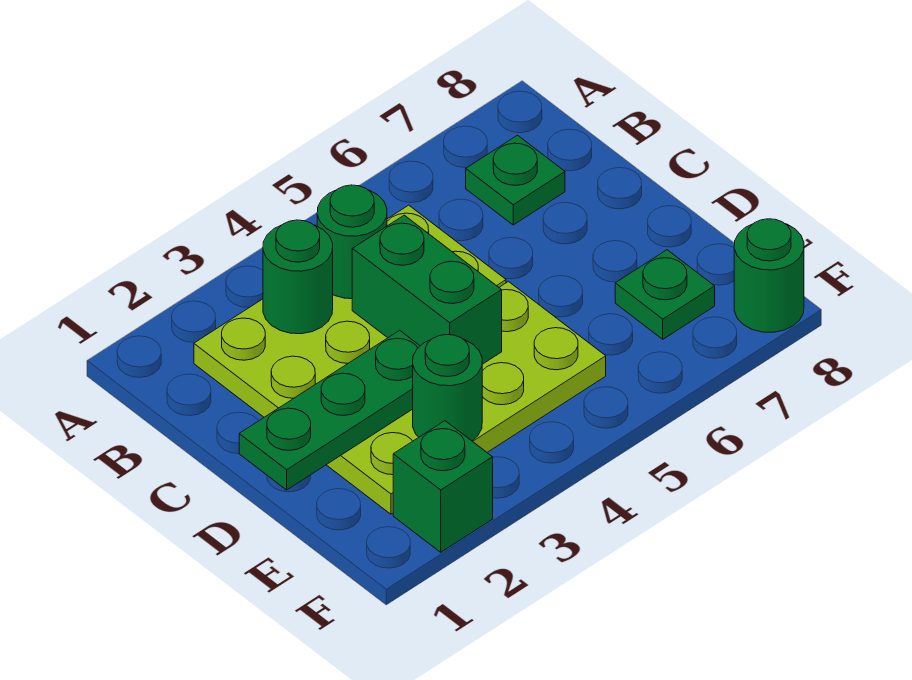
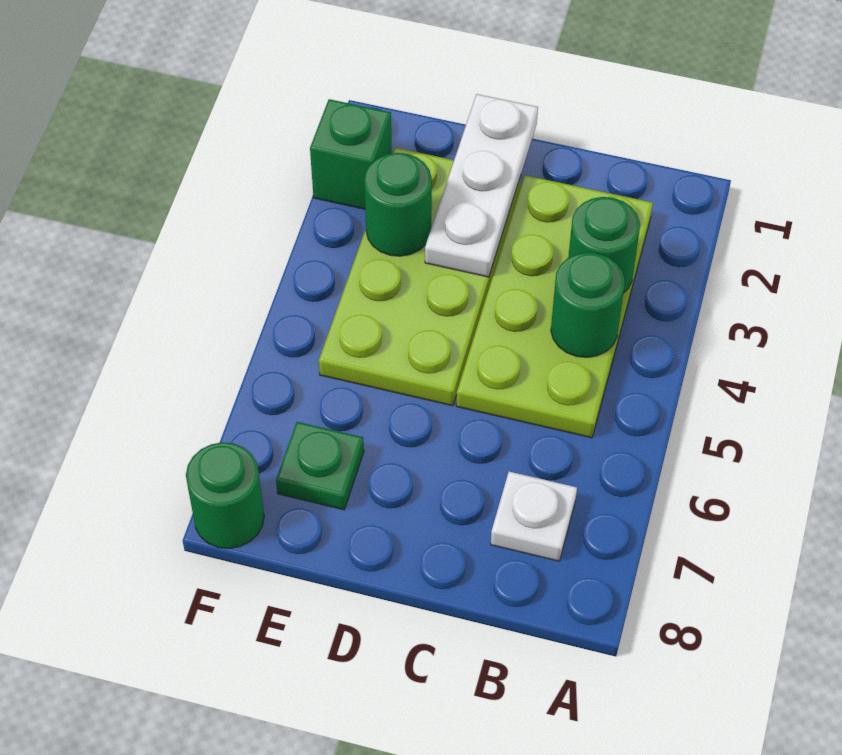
green 1x1 plate [466,135,565,225] -> white 1x1 plate [491,472,577,561]
green 1x2 brick [352,215,502,364] -> none
green 1x3 plate [239,330,420,490] -> white 1x3 plate [425,94,538,277]

